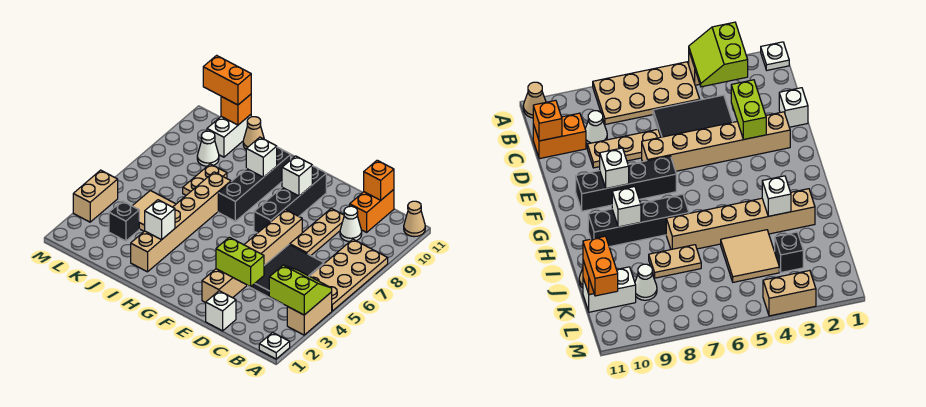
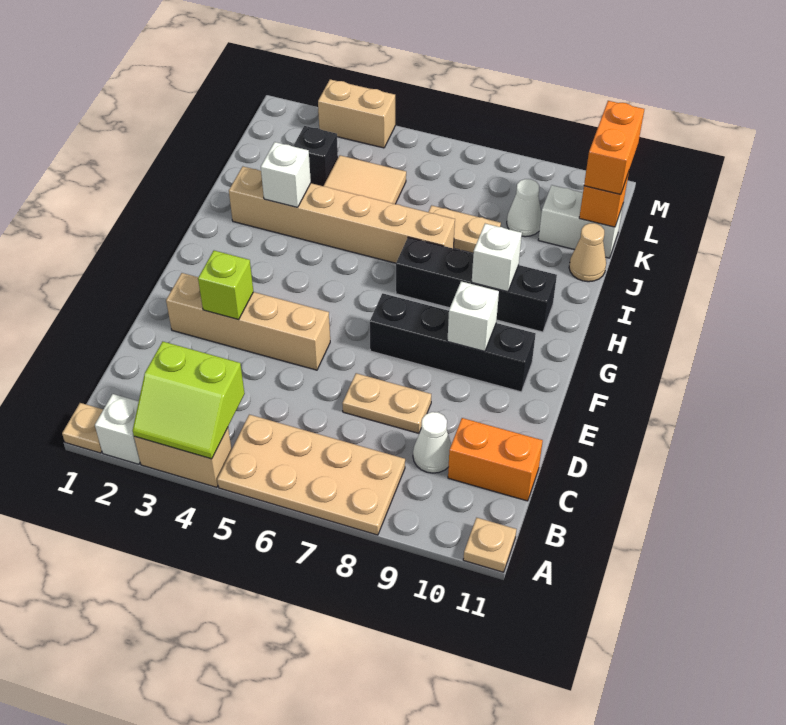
white 1x1 plate [259,333,290,359] -> tan 1x1 plate [62,403,103,453]
lime 2x2 slope [269,265,332,315] -> lime 2x2 slope turned to [133,342,245,459]
tan 1x1 cone [404,201,425,237] -> tan 1x1 plate [463,518,516,572]
black 2x3 tile [248,244,324,304] -> none
orange 1x1 brick [364,160,394,200] -> none
white 1x1 brick [206,291,236,331] -> white 1x1 brick moved to [95,394,140,464]
lime 1x2 brick [216,237,264,287] -> lime 1x1 brick [198,251,253,320]
tan 1x3 plate [290,209,344,256] -> tan 1x2 plate [342,373,431,433]
tan 1x6 brick [202,210,302,303] -> tan 1x4 brick [166,273,330,370]

